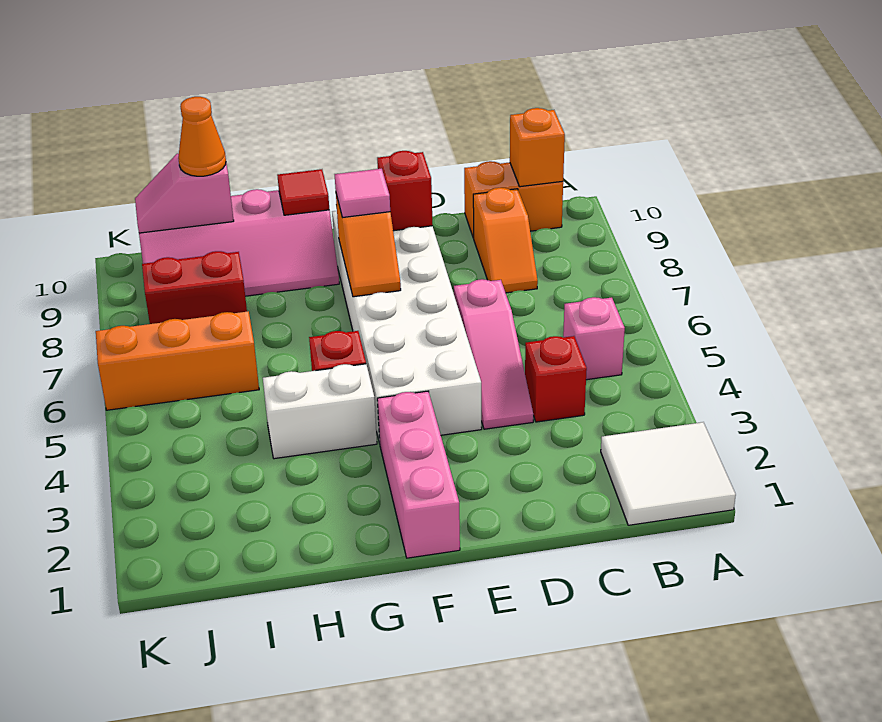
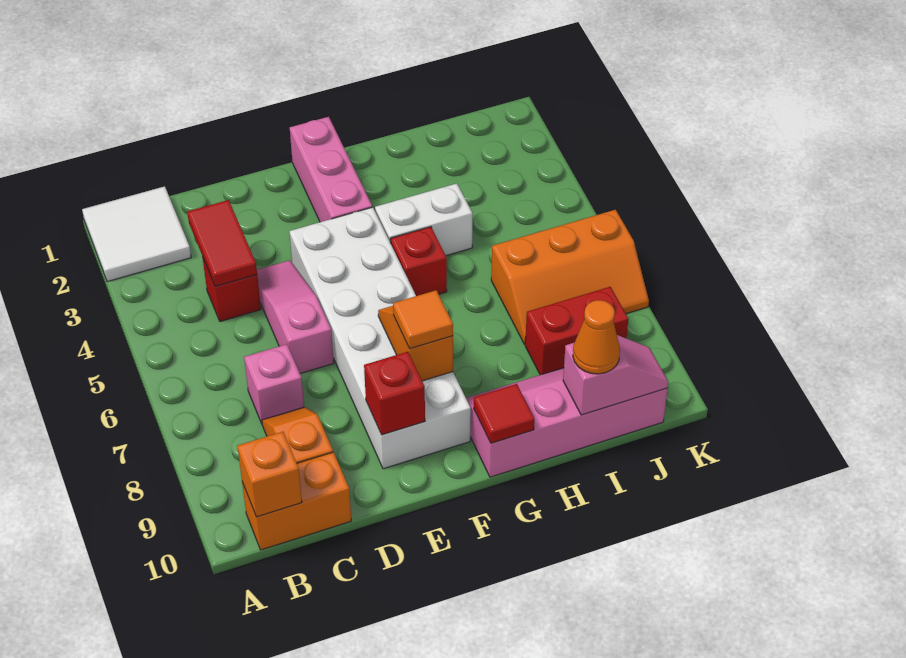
pink 1x1 brick [563,297,625,380] -> pink 1x1 brick moved to [244,344,304,423]
none -> red 1x2 tile [187,200,257,286]
pink 1x1 tile [335,169,390,218] -> orange 1x1 tile [393,290,453,349]

